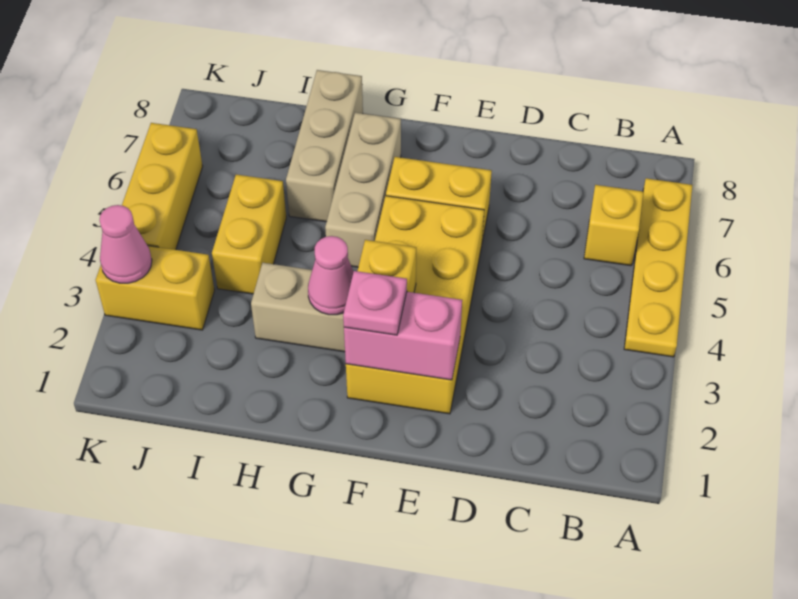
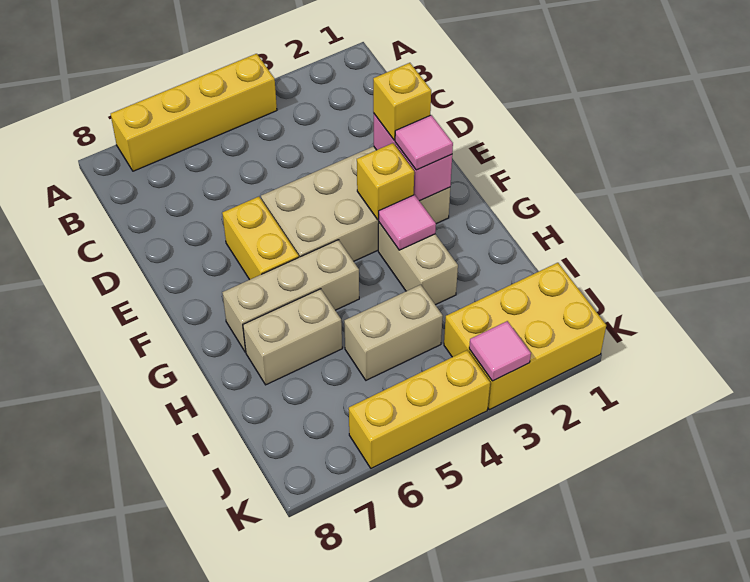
yellow 1x4 plate [624,178,693,357] -> yellow 1x4 brick [111,54,277,171]
yellow 1x1 brick [584,185,643,266] -> yellow 1x1 brick moved to [373,63,431,140]
yellow 2x4 brick [346,196,484,414] -> tan 2x4 brick [261,146,450,261]
pink 1x1 plate [343,271,407,335] -> pink 1x1 tile [395,115,453,170]
pink 1x1 cone [308,236,354,315] -> pink 1x1 tile [378,195,436,250]
tan 1x3 brick [286,70,363,222] -> tan 1x2 brick [243,289,342,385]
yellow 1x2 brick [212,175,286,294] -> tan 1x2 brick [344,285,443,380]
yellow 1x2 brick [96,246,215,330] -> yellow 2x3 brick [444,263,606,410]
pink 1x1 cone [100,205,152,283] -> pink 1x1 tile [469,321,531,381]

